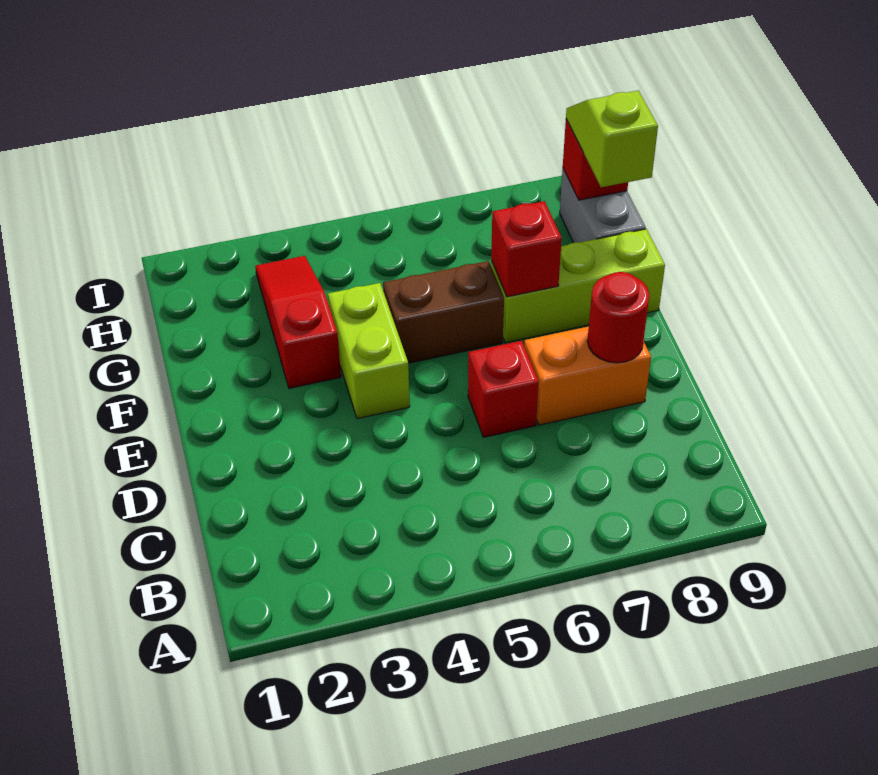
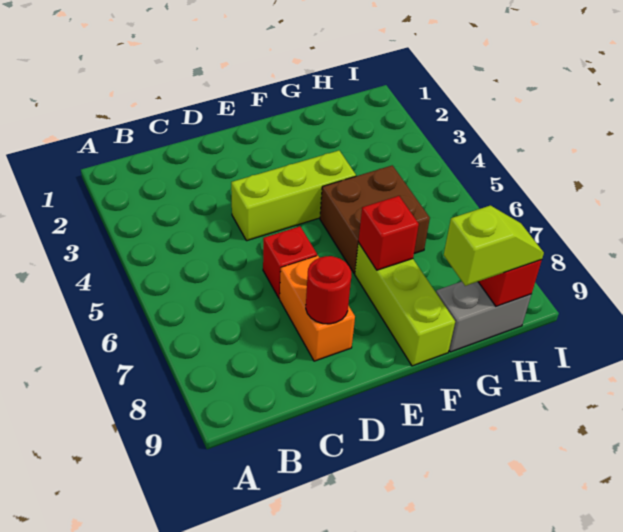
lime 1x2 brick [328,283,410,419] -> lime 1x3 brick [231,151,356,241]
red 1x3 slope [255,256,341,388] -> none
brown 1x2 brick [383,261,504,363] -> brown 2x2 brick [320,165,430,273]

